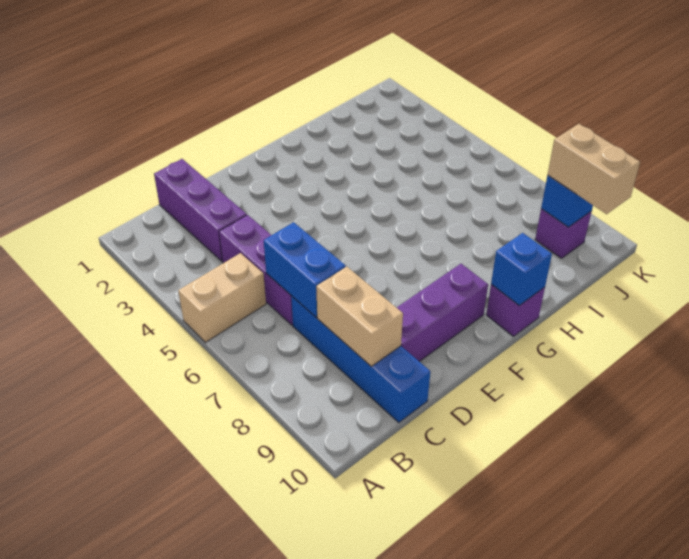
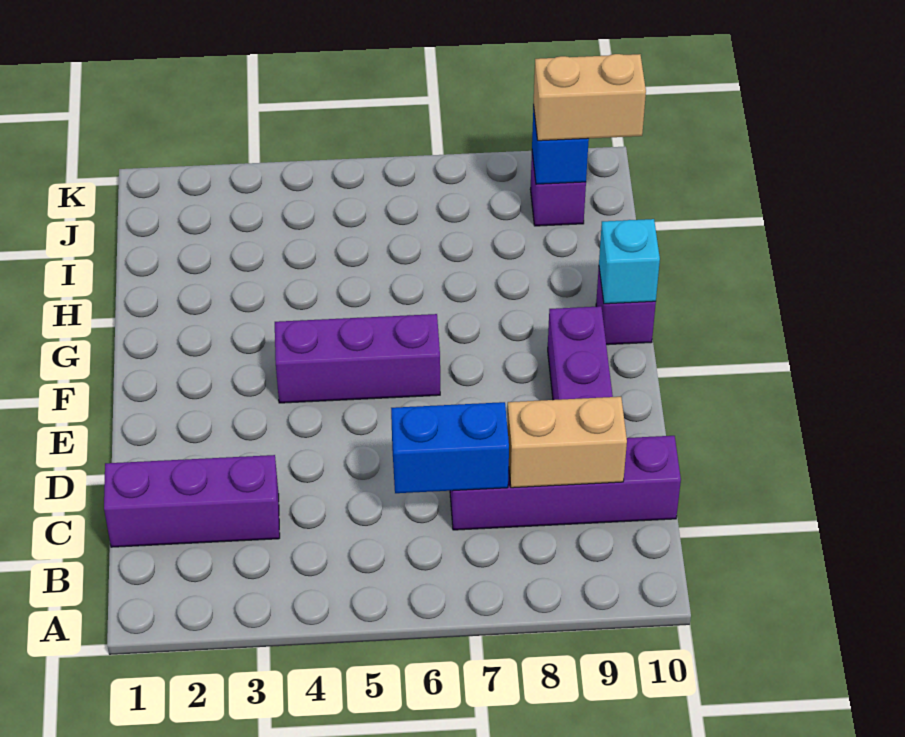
tan 1x2 brick [178,253,266,342] -> none
purple 1x3 brick [219,215,293,325] -> purple 1x3 brick moved to [275,314,440,403]
blue 1x4 brick [291,296,430,422] -> purple 1x4 brick [450,436,681,530]
blue 1x1 brick [491,233,552,306] -> cyan 1x1 brick [599,219,660,304]

